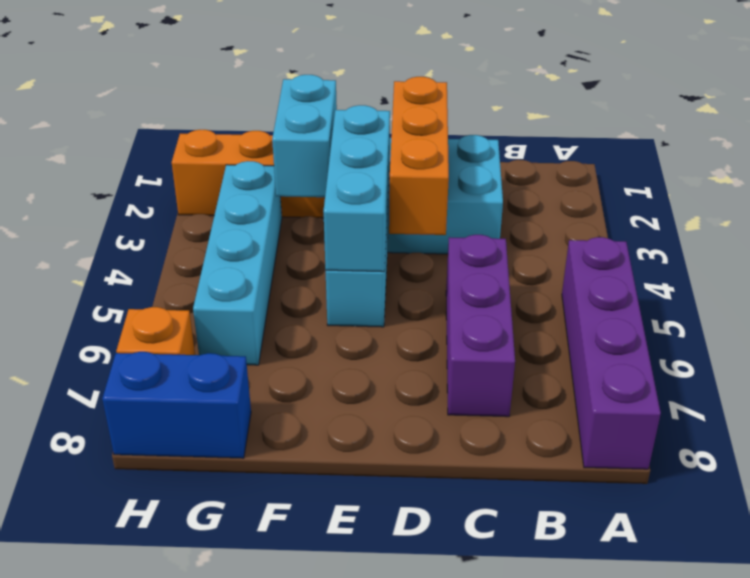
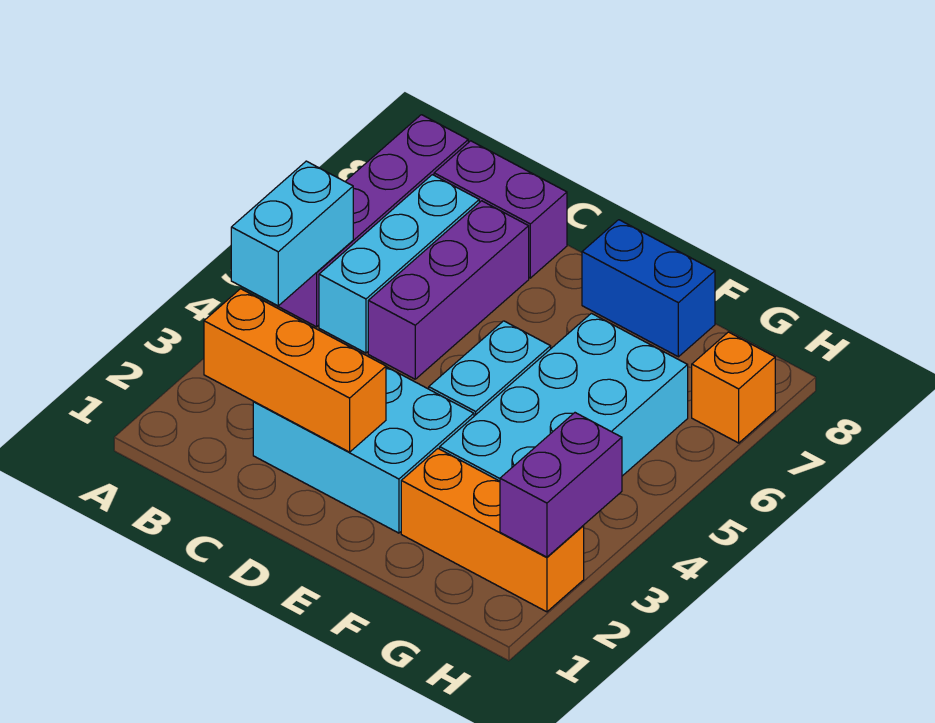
none -> purple 1x2 brick [434,141,567,278]
orange 1x3 brick [389,77,449,235] -> orange 1x3 brick turned to [204,289,386,452]
cyan 1x3 brick [323,105,390,272] -> cyan 1x3 brick moved to [319,175,479,353]
cyan 1x2 brick [272,75,337,197] -> cyan 1x2 brick moved to [231,161,353,306]
cyan 1x4 brick [193,161,282,365] -> cyan 2x4 brick [440,313,688,481]
blue 1x2 brick [102,352,251,458] -> blue 1x2 brick moved to [582,220,715,357]
none -> purple 1x2 brick [500,413,622,557]

